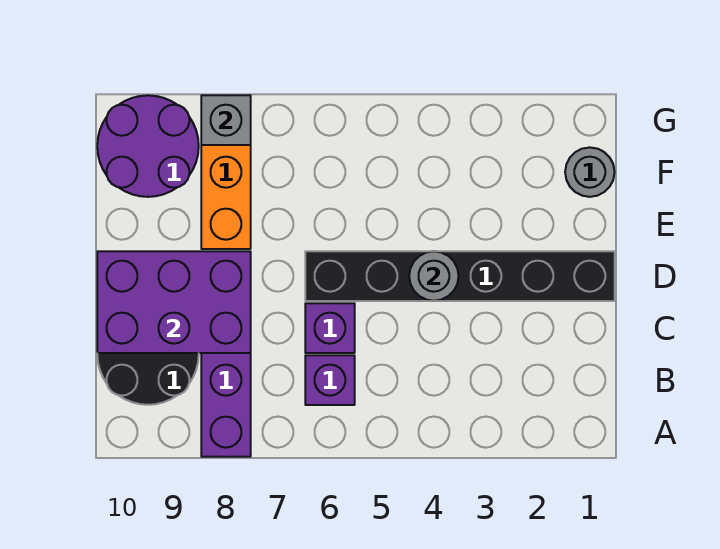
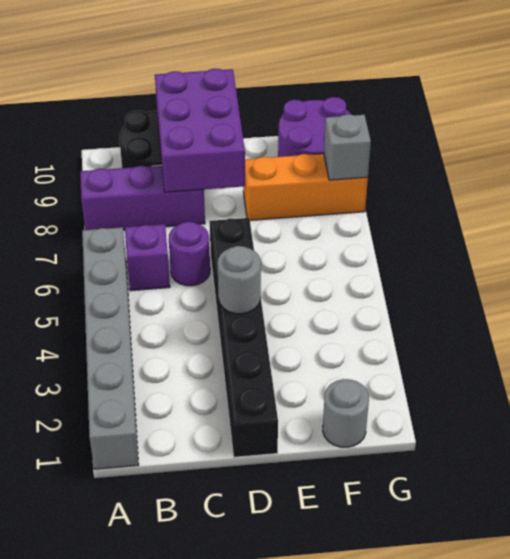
none -> grey 1x6 brick [82,227,139,469]
purple 1x1 brick [305,303,355,353] -> purple 1x1 round brick [169,222,210,286]

